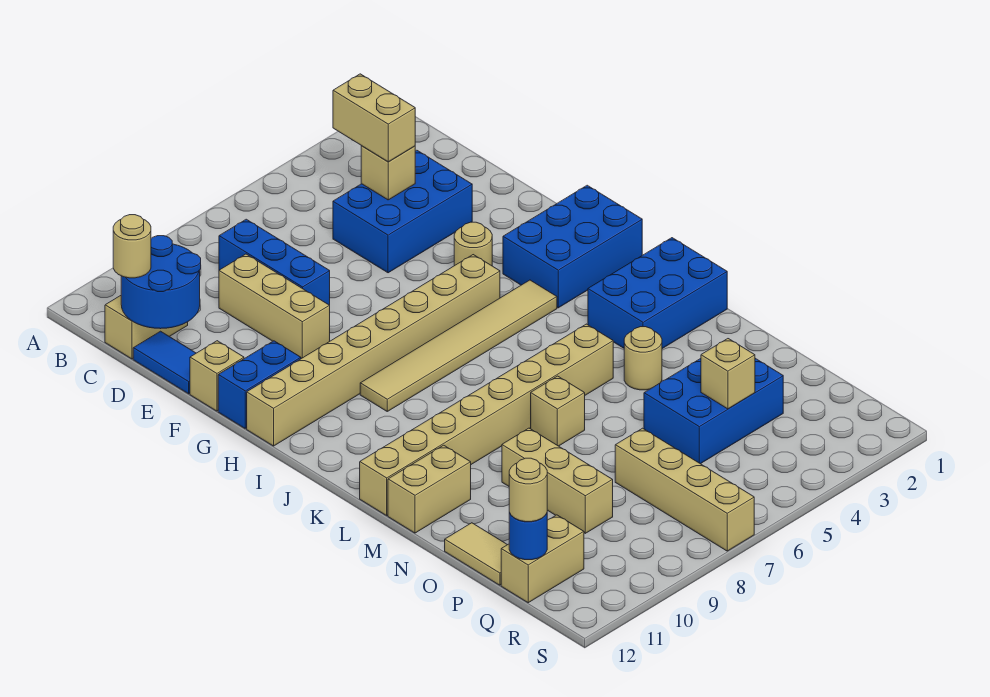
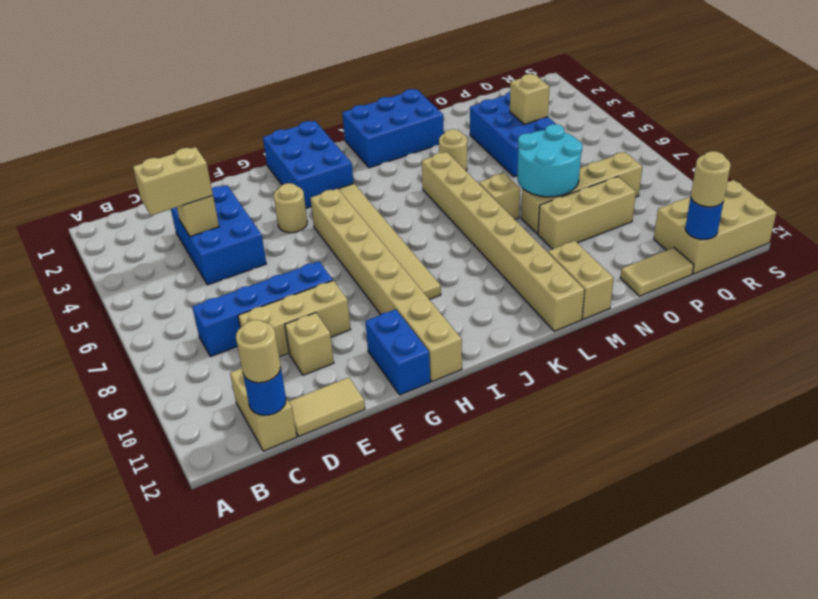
blue 1x3 brick [219,219,330,305] -> blue 1x4 brick [192,261,333,357]
blue 2x2 round brick [121,236,201,329] -> blue 1x1 round brick [243,368,286,415]
blue 1x2 tile [133,331,196,394] -> tan 1x2 tile [289,377,365,436]
tan 1x1 brick [190,341,244,411] -> tan 1x1 brick moved to [285,313,334,375]
blue 2x3 brick [588,238,727,349] -> blue 2x3 brick turned to [342,89,444,168]
none -> cyan 2x2 round brick [517,124,582,197]
tan 1x4 brick [615,428,754,551] -> tan 1x4 brick moved to [521,152,643,234]
tan 1x2 brick [501,515,584,603] -> tan 2x3 brick [654,180,776,274]

